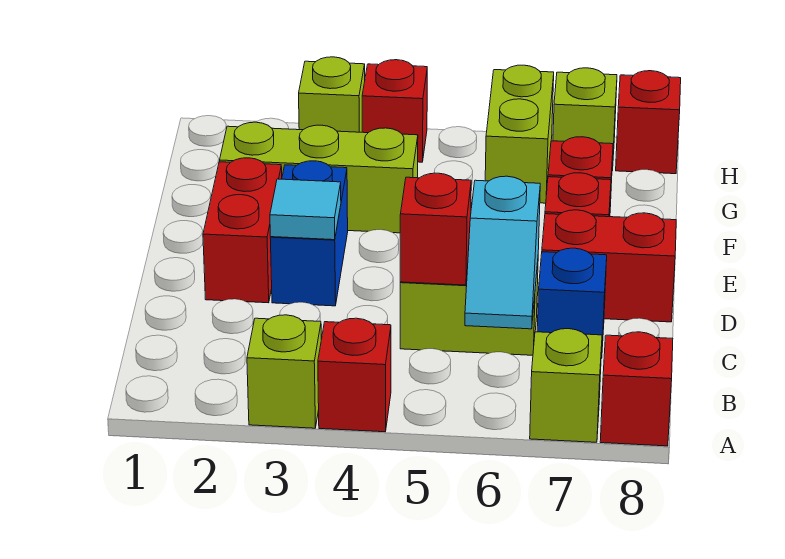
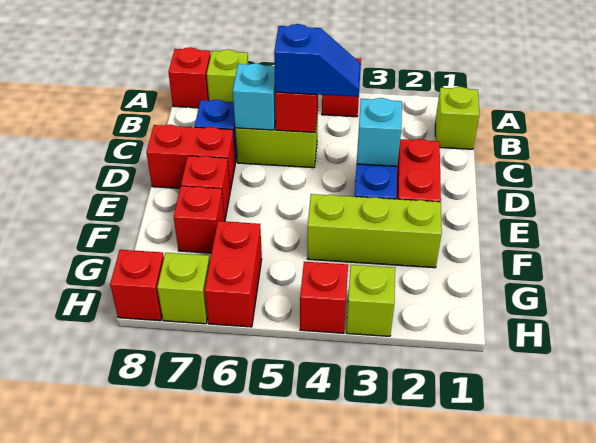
lime 1x1 brick [247,315,321,428] -> lime 1x1 brick moved to [435,87,480,149]
none -> blue 1x2 slope [274,24,361,97]
cyan 1x1 tile [270,179,341,240] -> cyan 1x1 brick [357,98,402,166]
lime 1x2 brick [485,65,554,203] -> red 1x2 brick [205,221,262,327]

